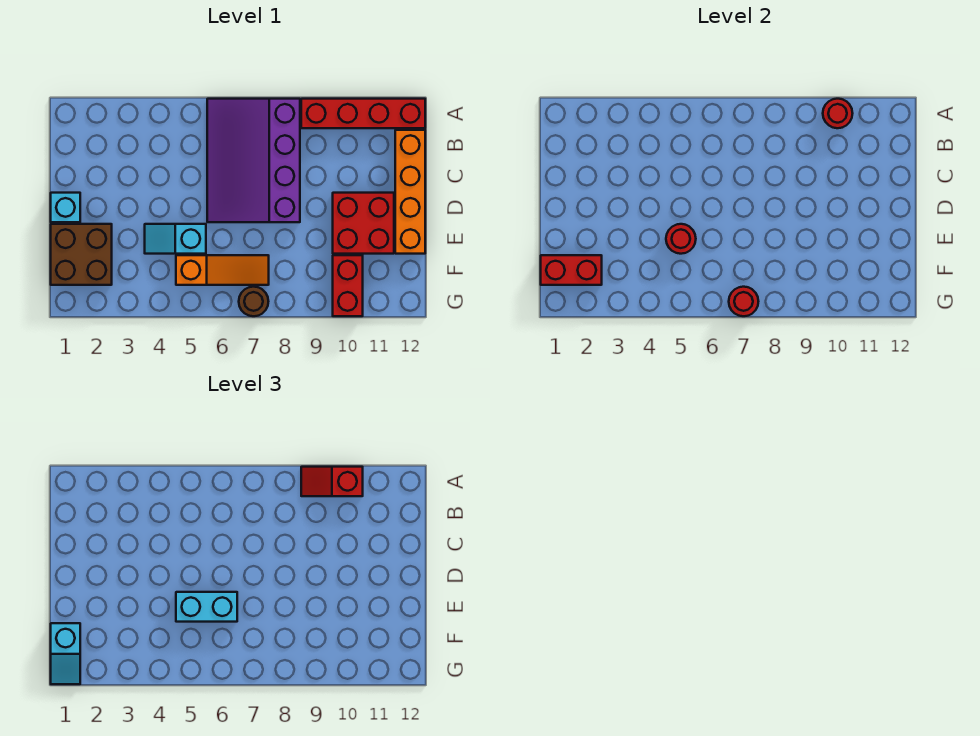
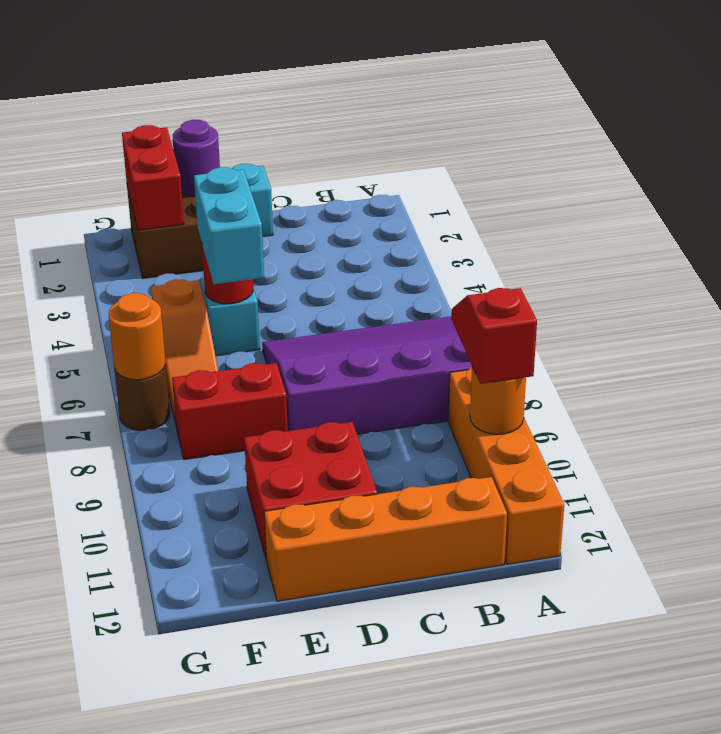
red 1x4 brick [301,99,425,128] -> orange 1x4 brick [448,367,564,564]
red 1x1 round brick [823,99,853,128] -> orange 1x1 round brick [470,366,526,434]
none -> purple 1x1 round brick [173,120,220,196]
cyan 1x2 slope [51,623,80,684] -> none
red 1x2 brick [333,255,363,316] -> red 1x2 brick moved to [172,363,288,460]
red 1x1 round brick [729,287,758,316] -> orange 1x1 round brick [109,293,165,380]

